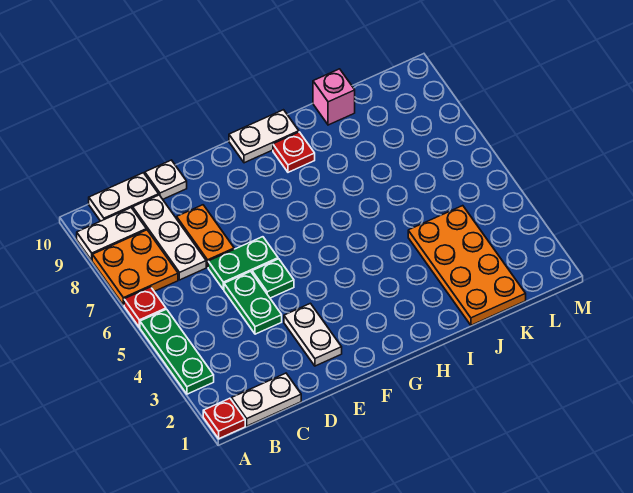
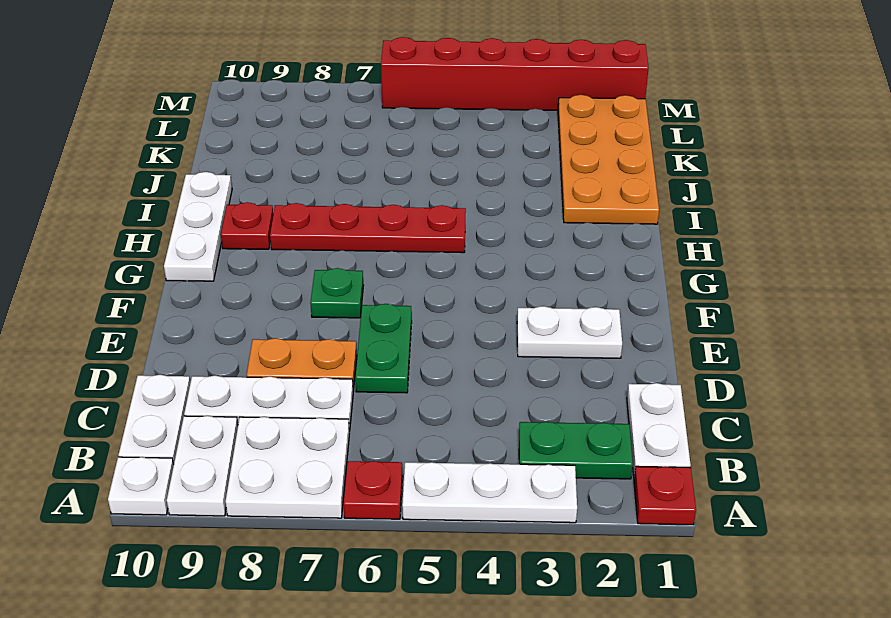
green 1x3 plate [140,309,214,394] -> white 1x3 plate [402,462,577,523]
orange 2x2 plate [92,230,178,305] -> white 2x2 plate [225,417,350,518]
green 1x2 plate [224,271,282,334] -> green 1x2 plate moved to [519,422,633,479]
white 1x1 plate [145,160,187,199] -> white 1x1 plate moved to [108,457,174,515]
green 1x1 plate [252,259,294,298] -> green 1x1 plate moved to [310,268,364,318]
white 1x2 plate [229,110,299,163] -> white 1x3 plate [164,172,232,281]
none -> red 1x4 plate [270,203,466,253]
orange 2x4 plate [408,206,526,325] -> orange 2x4 plate turned to [558,95,659,224]
pink 1x1 brick [313,69,355,125] -> none
none -> red 1x6 brick [381,37,649,110]

